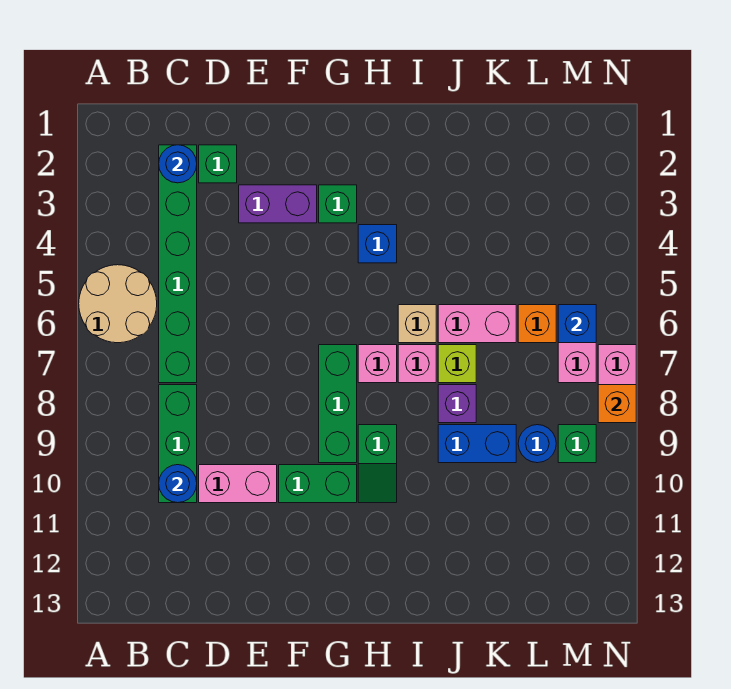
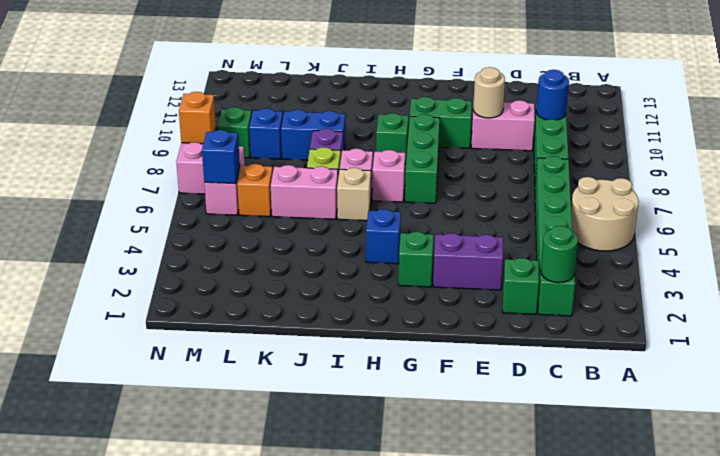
blue 1x1 round brick [159,145,197,183] -> green 1x1 round brick [541,226,578,283]
none -> tan 1x1 round brick [473,67,505,118]
blue 1x1 round brick [518,425,556,463] -> blue 1x1 brick [249,108,283,159]

